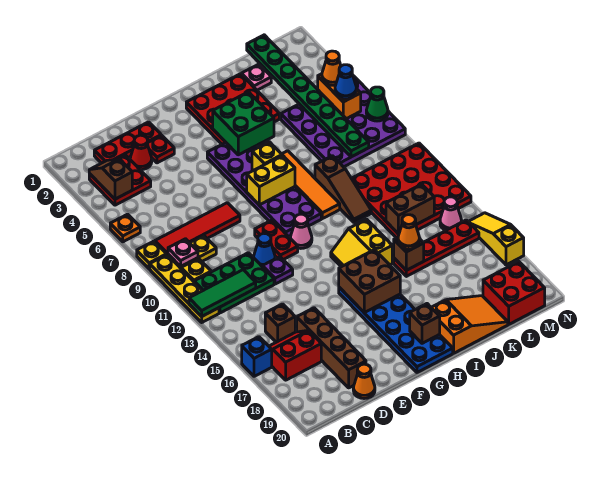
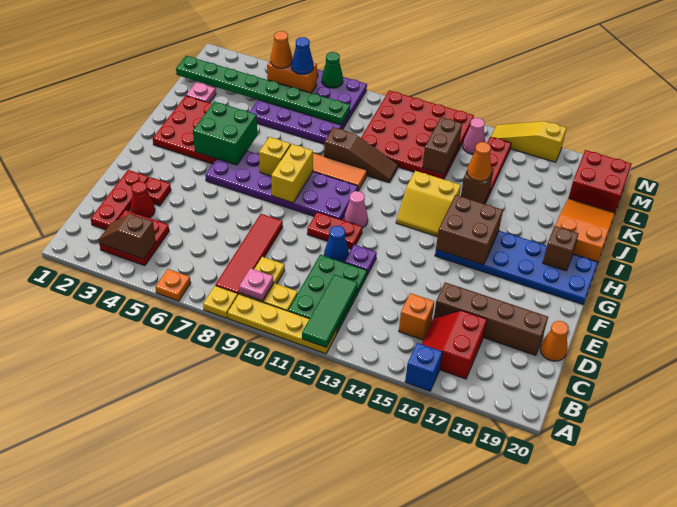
brown 1x1 brick [265,304,295,342] -> orange 1x1 brick [399,293,434,340]

